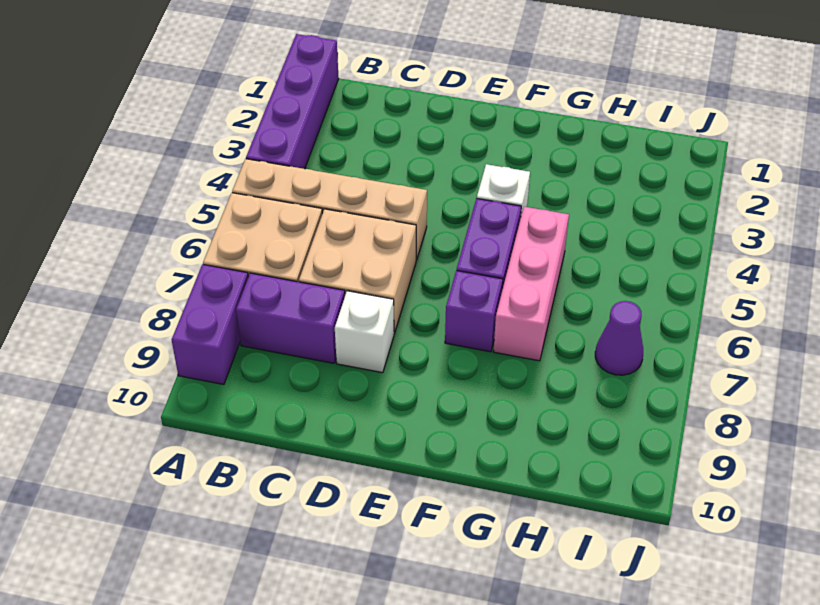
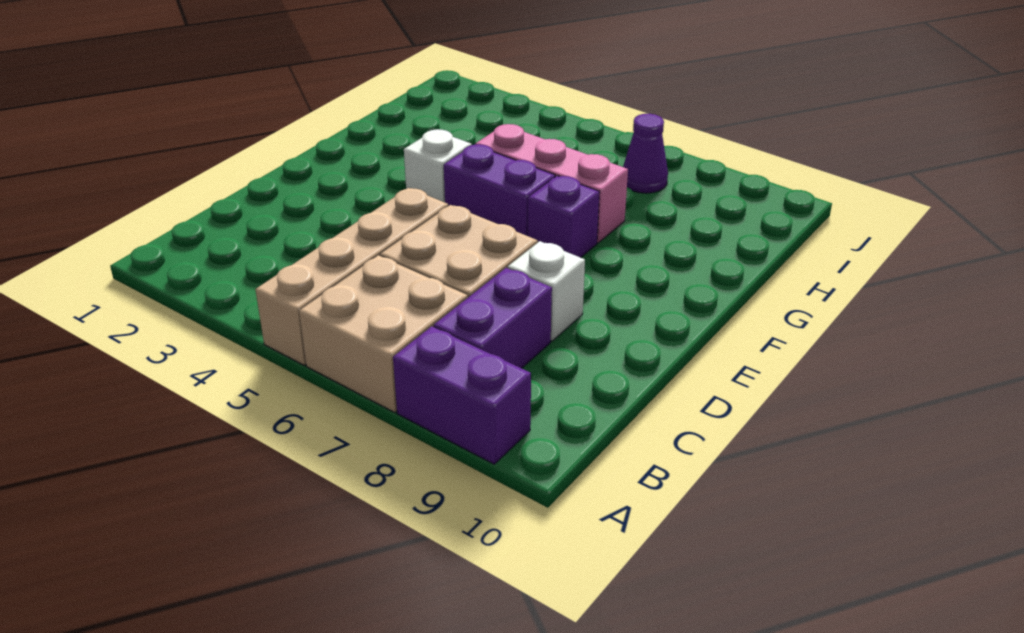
purple 1x4 brick [246,34,339,169] -> none

